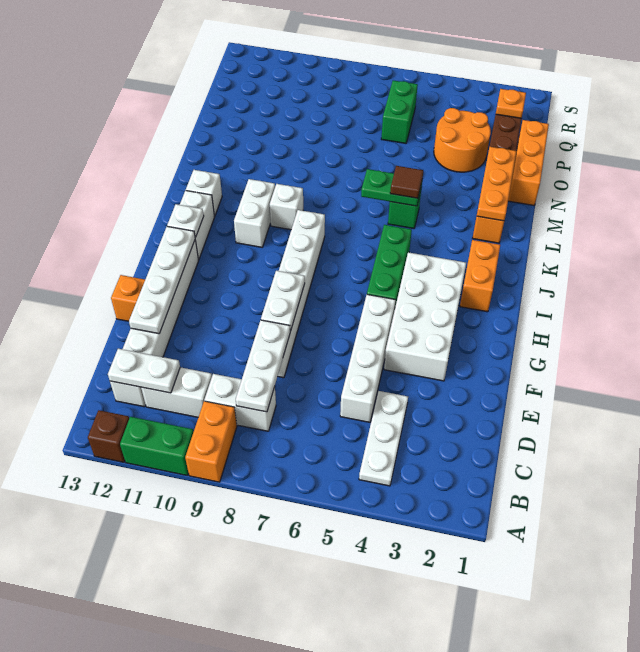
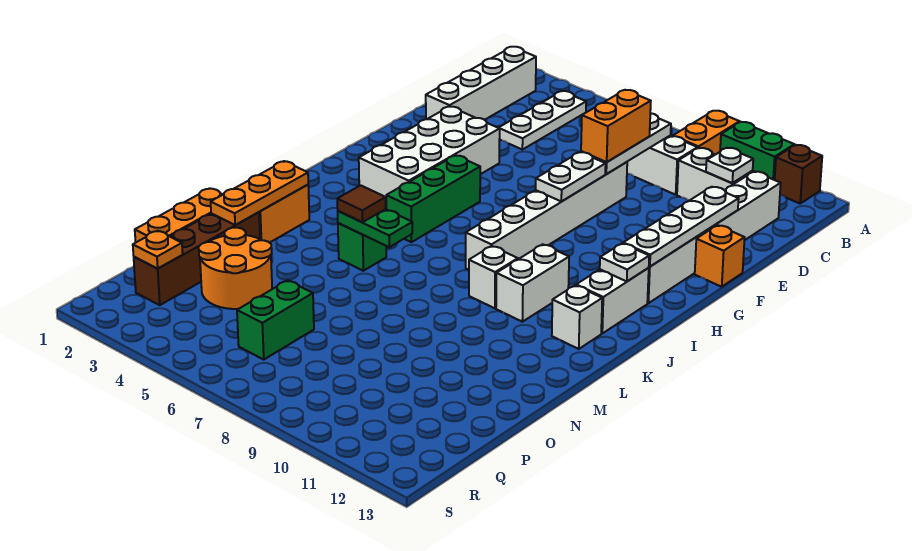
white 1x2 plate [108,349,180,393] -> white 1x1 plate [706,148,753,183]
white 1x4 brick [340,294,396,422] -> white 1x4 brick moved to [426,47,536,120]
orange 1x2 brick [460,240,500,312] -> orange 1x2 brick moved to [581,90,651,162]

